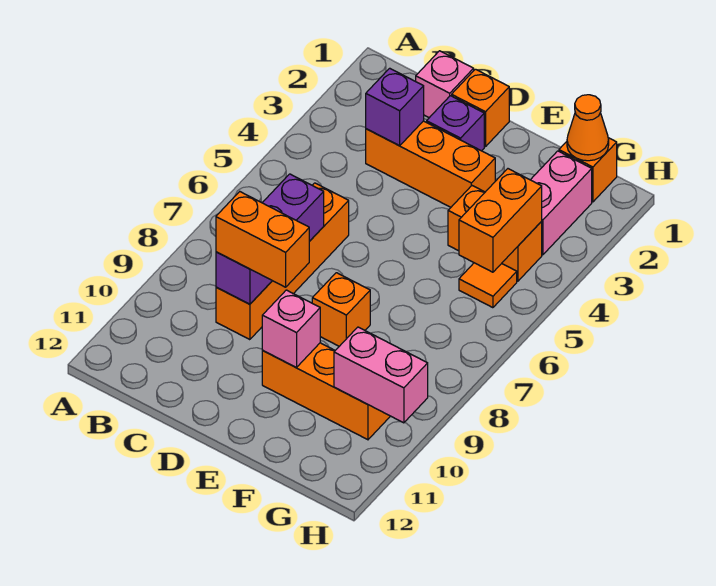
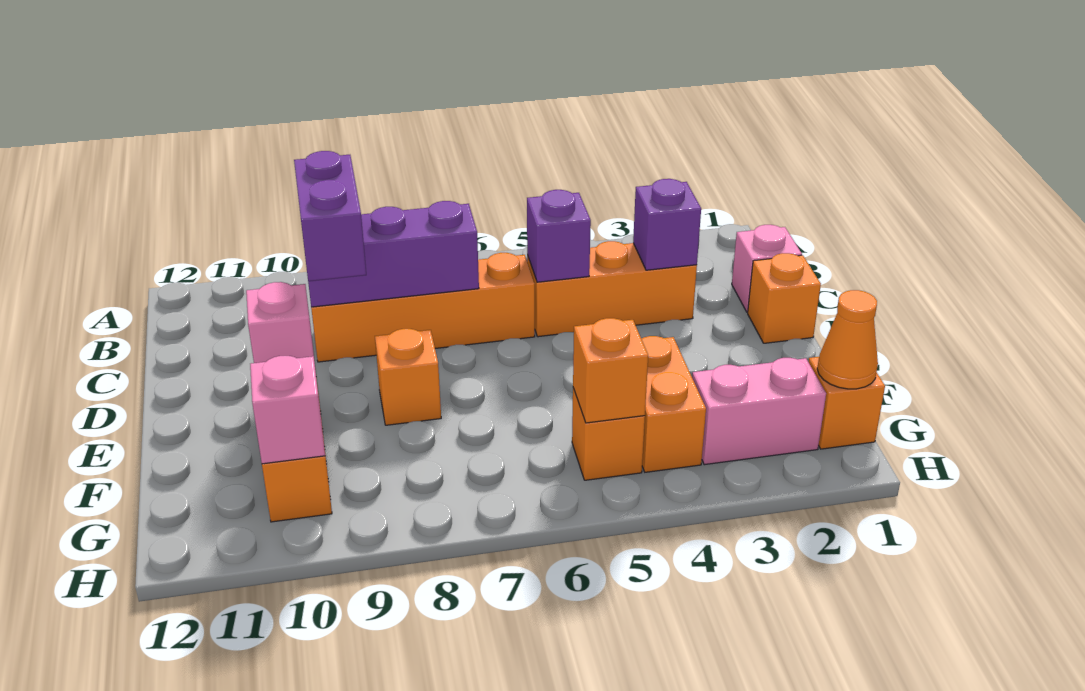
orange 1x3 brick [366,121,495,207] -> orange 1x3 brick turned to [527,241,697,337]
orange 1x2 brick [216,192,309,287] -> purple 1x2 brick [294,151,366,281]
purple 1x1 brick [427,96,484,151] -> purple 1x1 brick moved to [527,190,591,282]
orange 1x2 brick [459,169,542,272] -> orange 1x1 brick [573,318,648,423]
orange 1x1 tile [459,263,517,308] -> orange 1x1 brick [572,388,645,480]
pink 1x2 brick [334,327,428,423] -> pink 1x1 brick [250,356,325,464]

